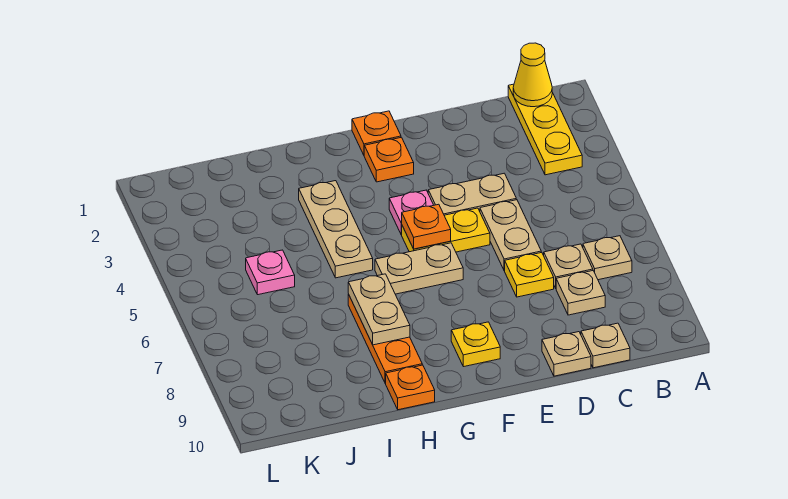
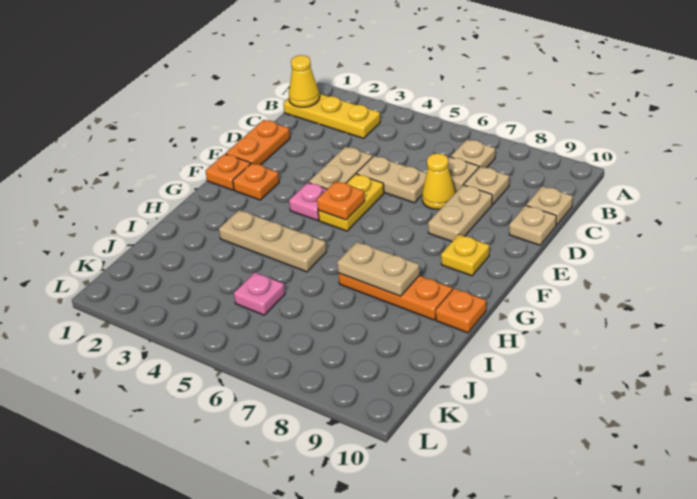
none -> orange 1x2 plate [226,120,290,165]
yellow 1x1 plate [505,252,554,297] -> yellow 1x1 cone [422,153,455,209]
tan 1x2 plate [375,243,463,294] -> tan 1x2 plate moved to [428,185,492,241]

